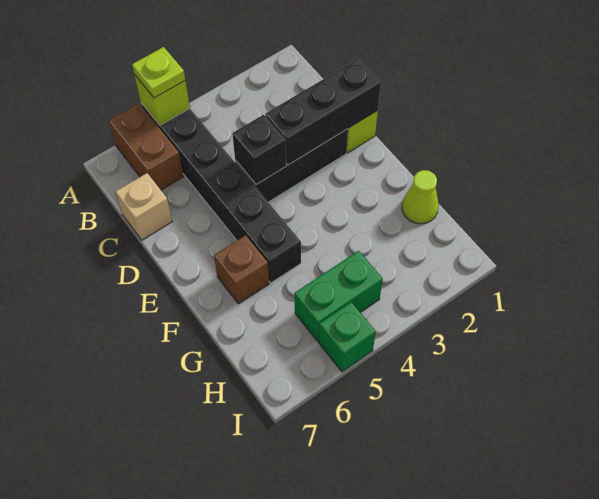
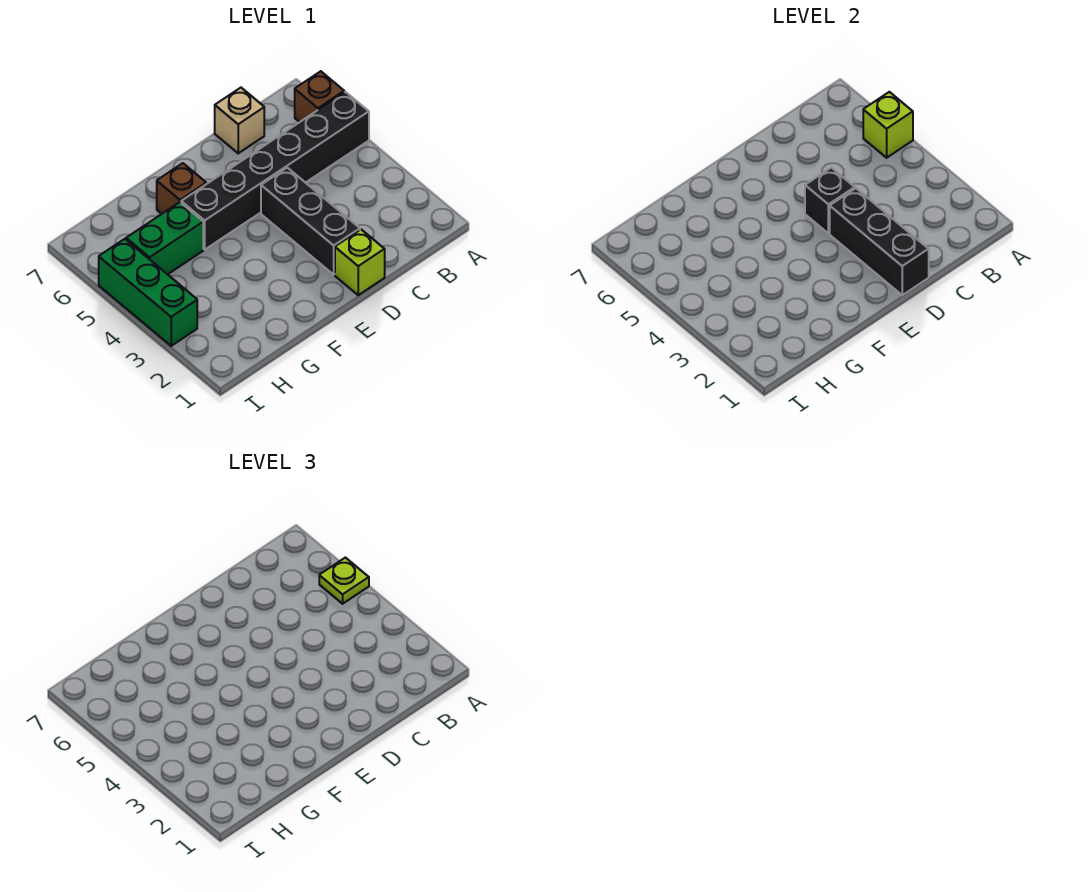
brown 1x2 brick [109,104,184,190] -> brown 1x1 brick [295,71,344,122]
lime 1x1 cone [402,170,439,224] -> none
green 1x2 brick [295,251,383,341] -> green 1x2 brick turned to [126,202,203,274]
green 1x1 brick [319,302,376,372] -> green 1x3 brick [99,239,197,346]

